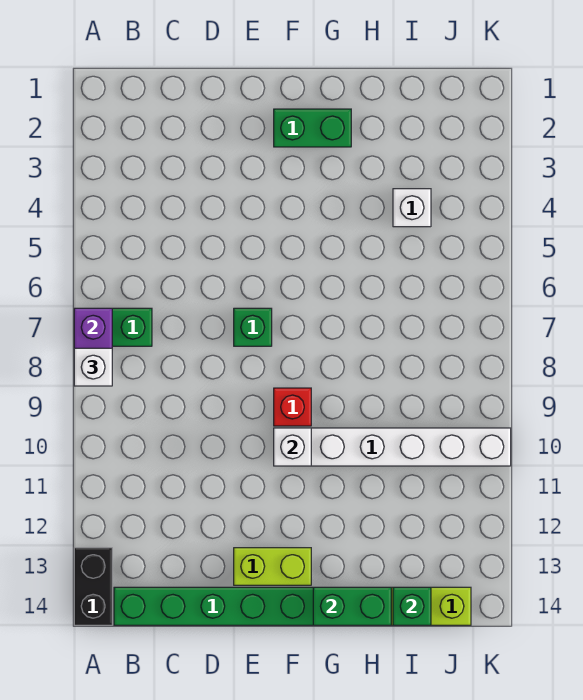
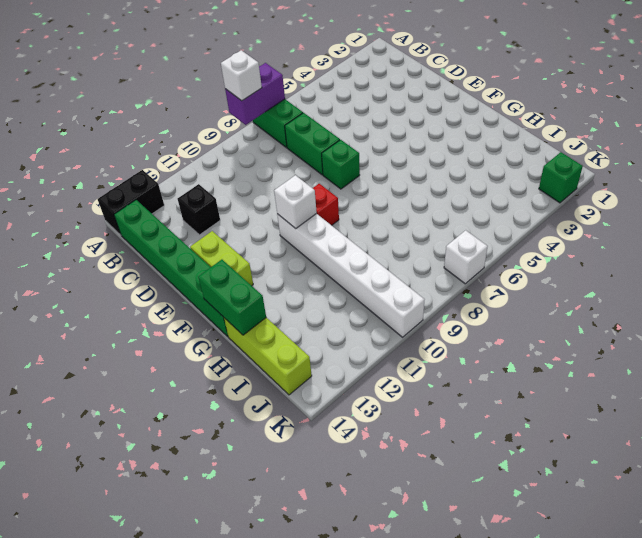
none -> black 1x1 brick [178,184,220,235]
green 1x2 brick [274,109,351,147] -> green 1x2 brick moved to [285,113,340,175]
white 1x1 brick [393,189,431,227] -> white 1x1 brick moved to [444,230,488,284]
green 1x1 brick [393,587,431,625] -> green 1x1 brick moved to [539,152,583,203]

